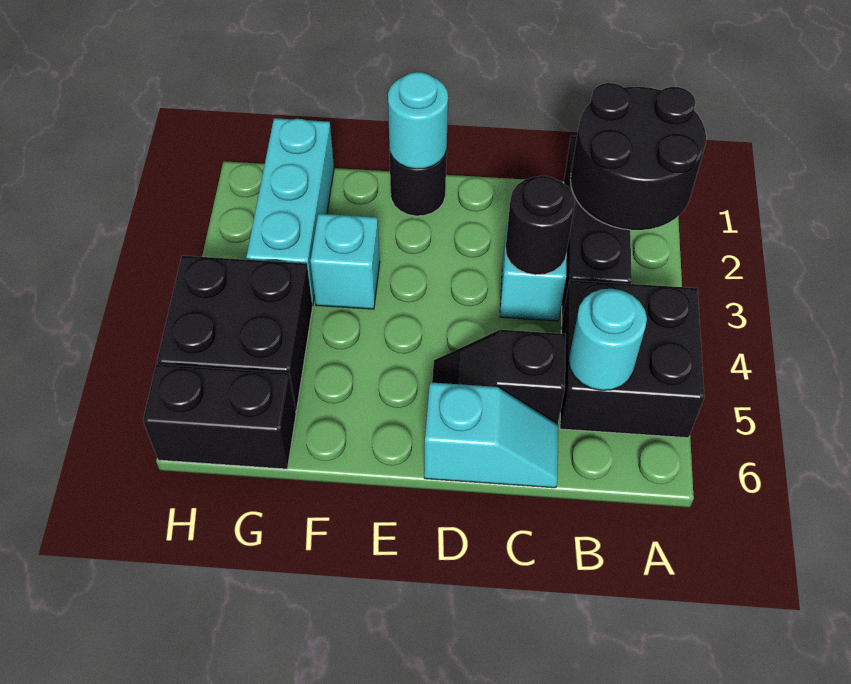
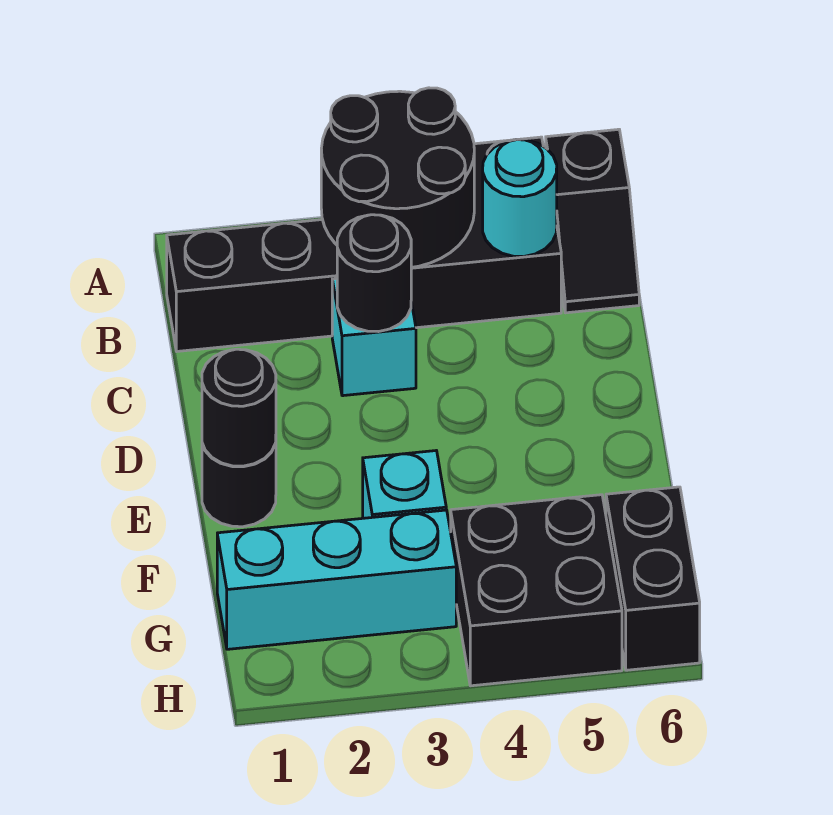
black 2x2 round brick [570,83,706,230] -> black 2x2 round brick moved to [321,88,474,267]
black 1x2 slope [432,330,566,424] -> black 1x2 slope moved to [546,129,639,313]
cyan 1x2 slope [424,382,558,488] -> none
cyan 1x1 round brick [388,72,448,169] -> black 1x1 round brick [202,349,276,466]

